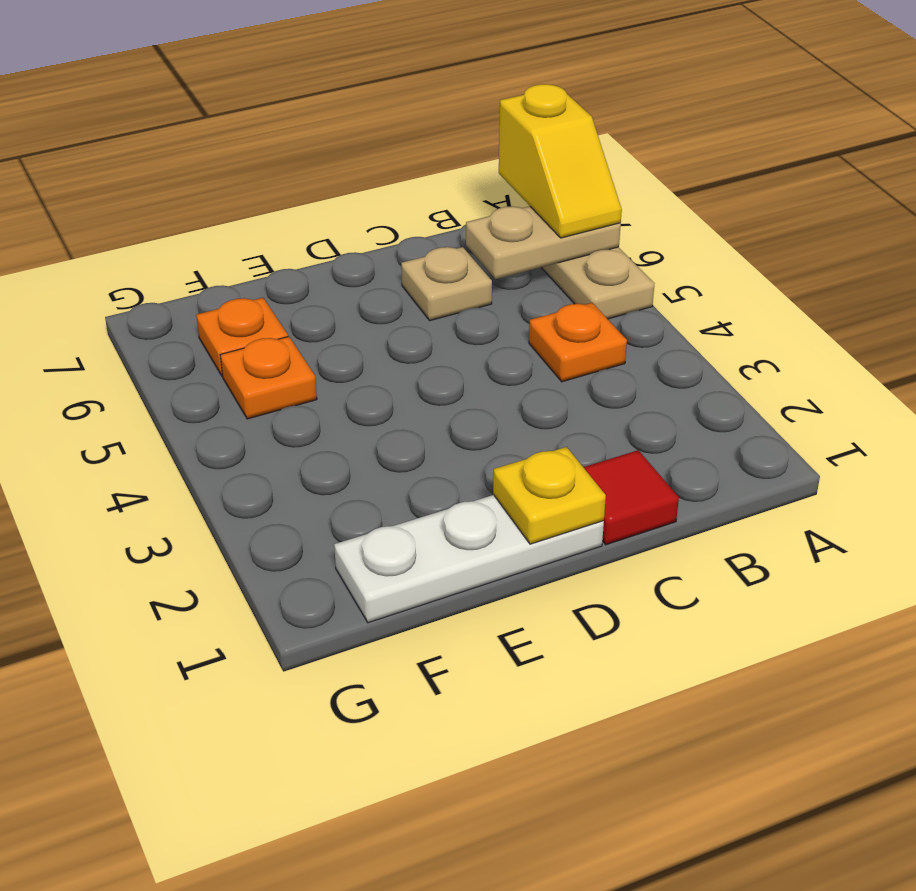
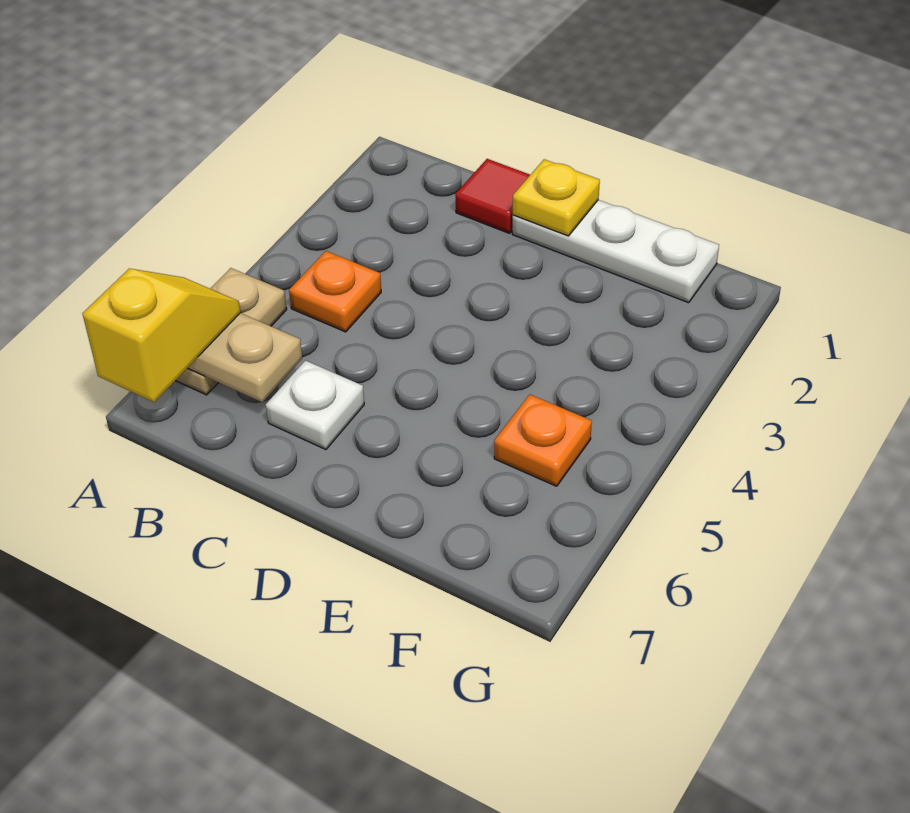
tan 1x1 plate [401,247,492,321] -> white 1x1 plate [266,360,364,450]
orange 1x1 plate [196,298,288,376] -> none

